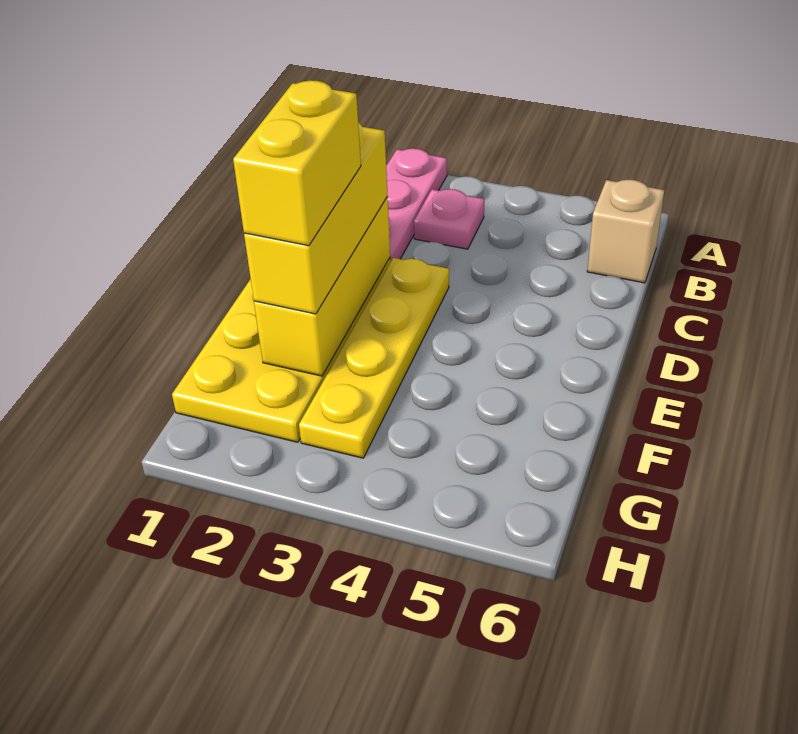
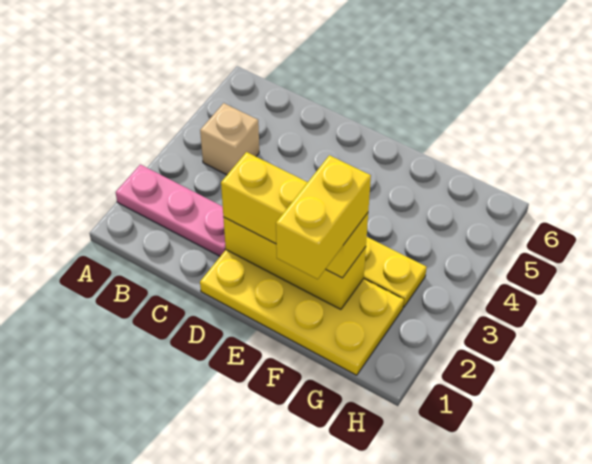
pink 1x1 plate [414,189,484,249] -> none
tan 1x1 brick [587,179,664,283] -> tan 1x1 brick moved to [200,103,259,175]
yellow 1x2 brick [233,80,361,246] -> yellow 1x2 brick turned to [276,155,371,279]

